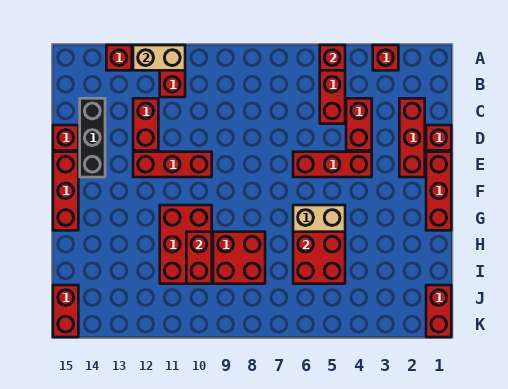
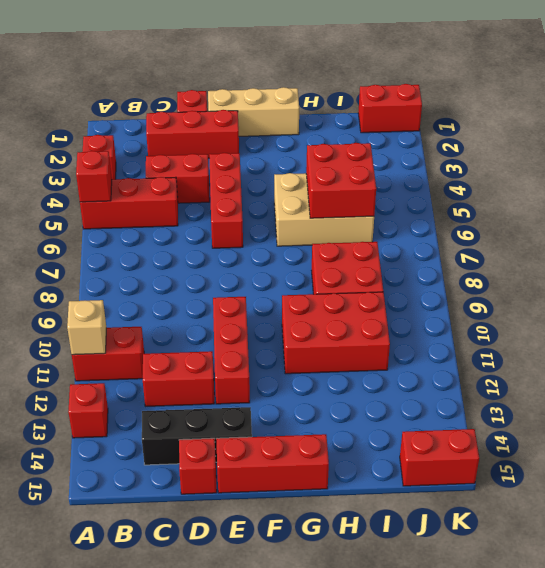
tan 1x2 brick [133,45,185,70] -> tan 1x1 brick [67,300,106,355]
red 1x3 brick [426,152,451,230] -> tan 1x3 brick [208,87,299,136]
red 1x2 brick [186,232,212,284] -> none

